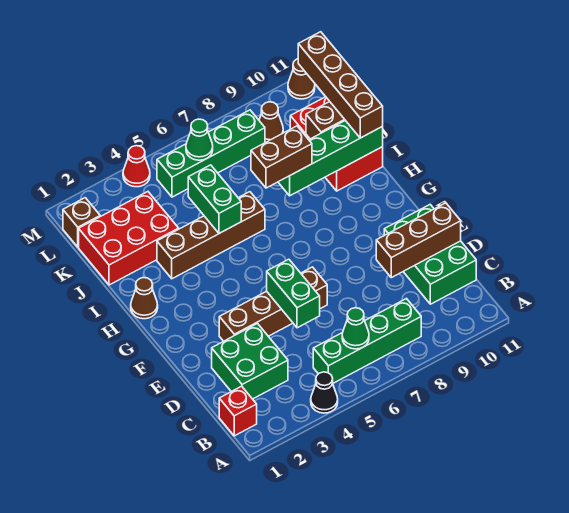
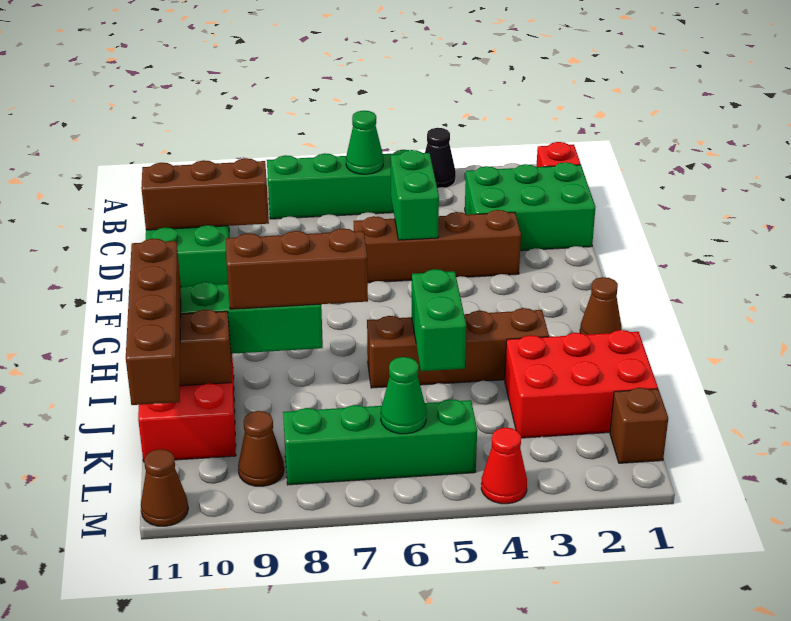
green 2x2 brick [212,324,288,399] -> green 2x3 brick [465,162,595,251]
brown 1x2 brick [251,126,312,188] -> brown 1x3 brick [226,228,368,309]

